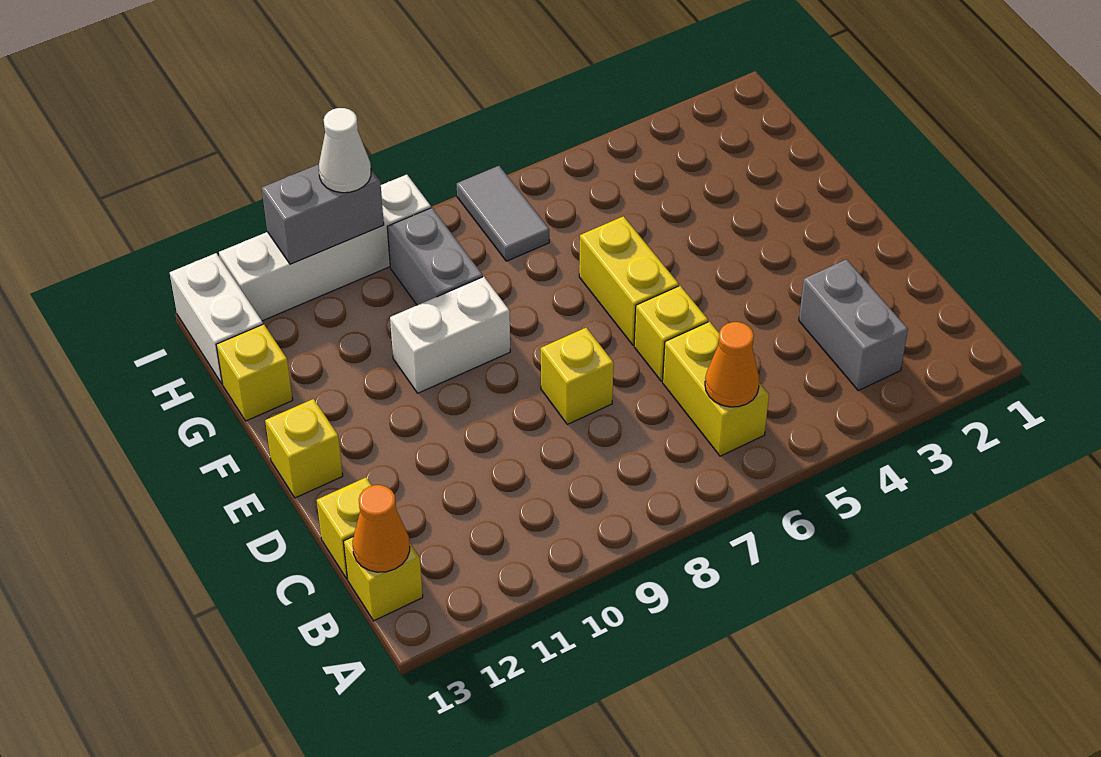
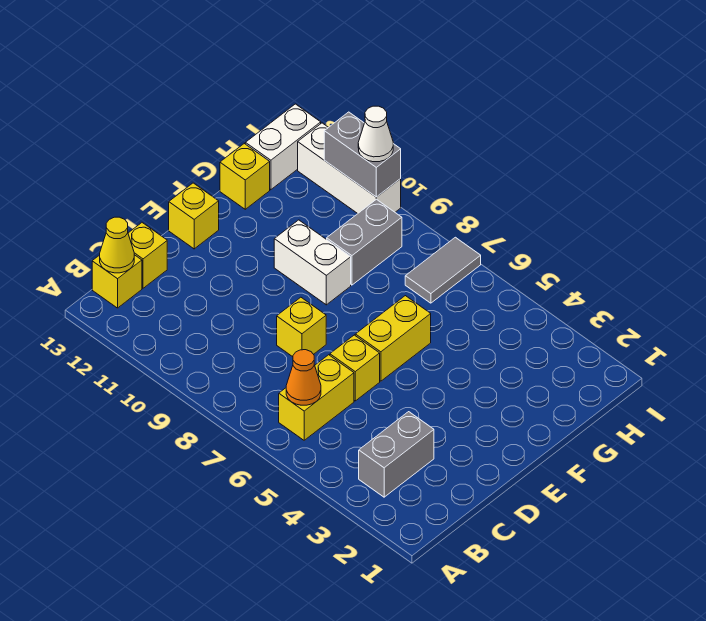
orange 1x1 cone [353,485,410,572] -> yellow 1x1 cone [100,217,134,273]
white 1x4 brick [219,175,431,321] -> white 1x3 brick [298,123,401,214]

